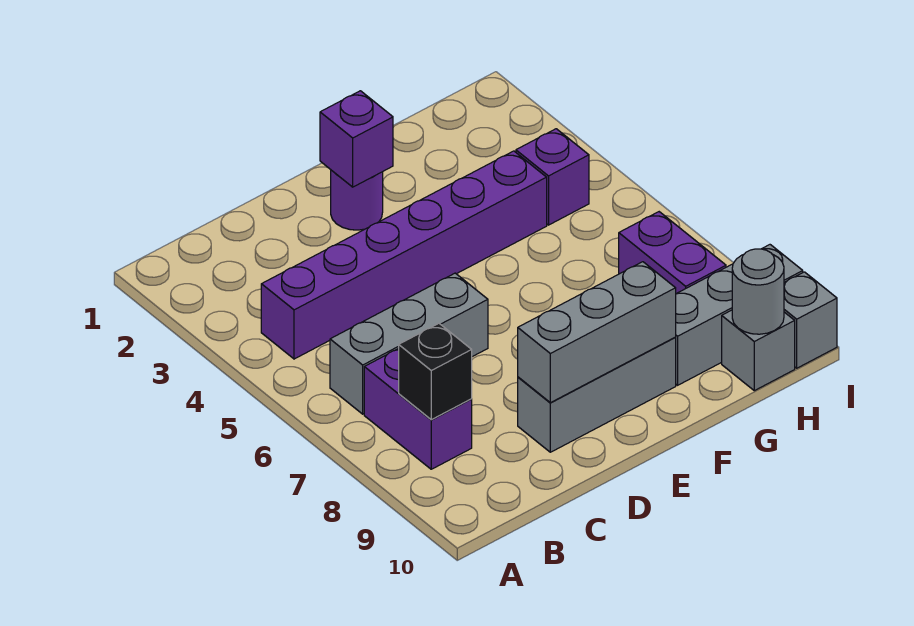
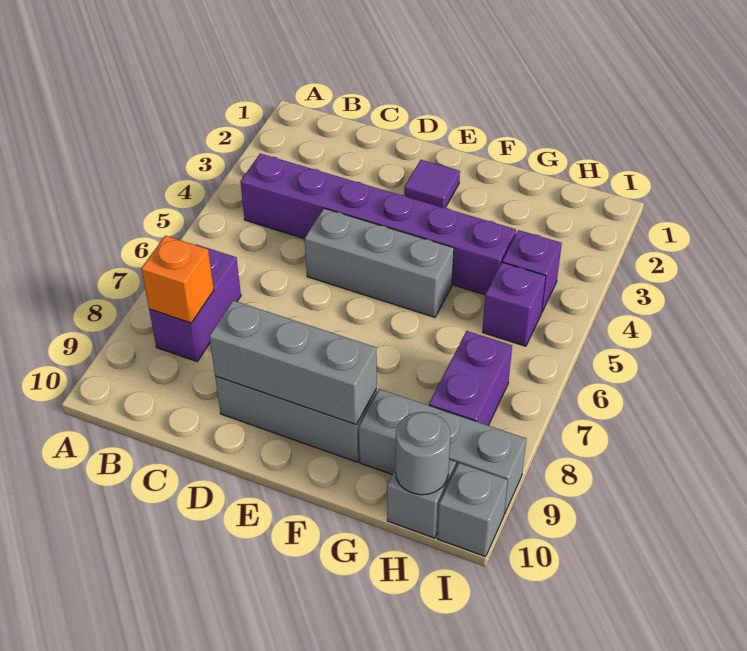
grey 1x3 brick [330,273,488,414] -> grey 1x3 brick moved to [305,208,454,317]
black 1x1 brick [399,323,472,420] -> orange 1x1 brick [141,236,214,323]
purple 1x1 round brick [331,170,383,230] -> purple 1x1 tile [404,160,460,208]
purple 1x1 brick [320,91,393,187] -> purple 1x1 brick moved to [482,262,546,346]

